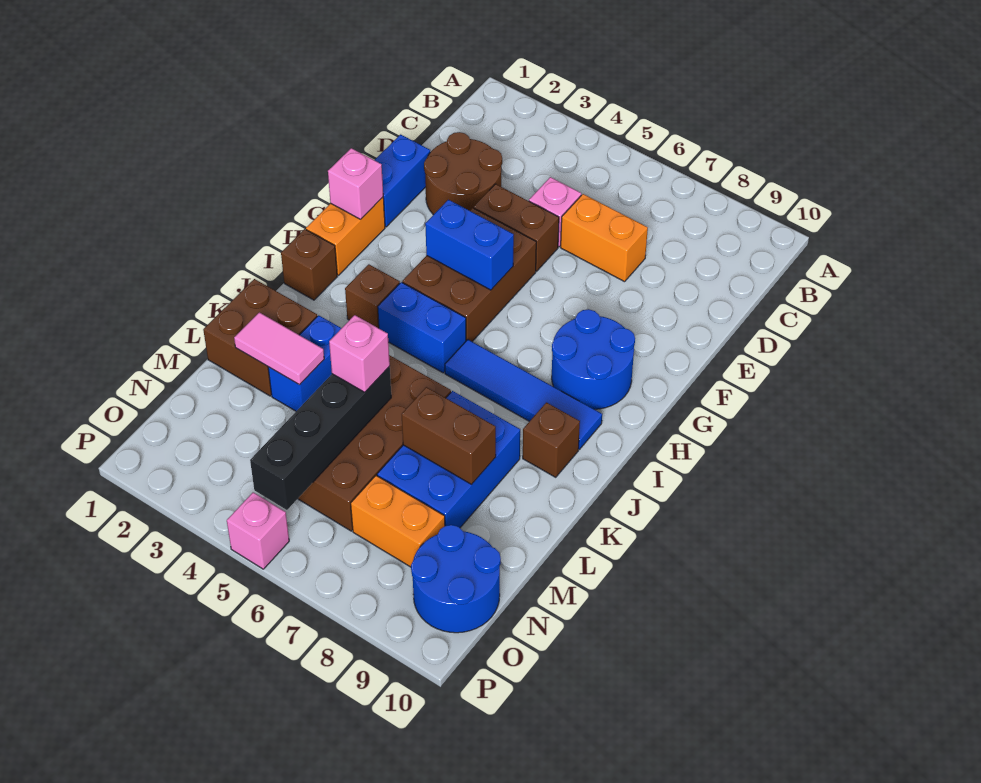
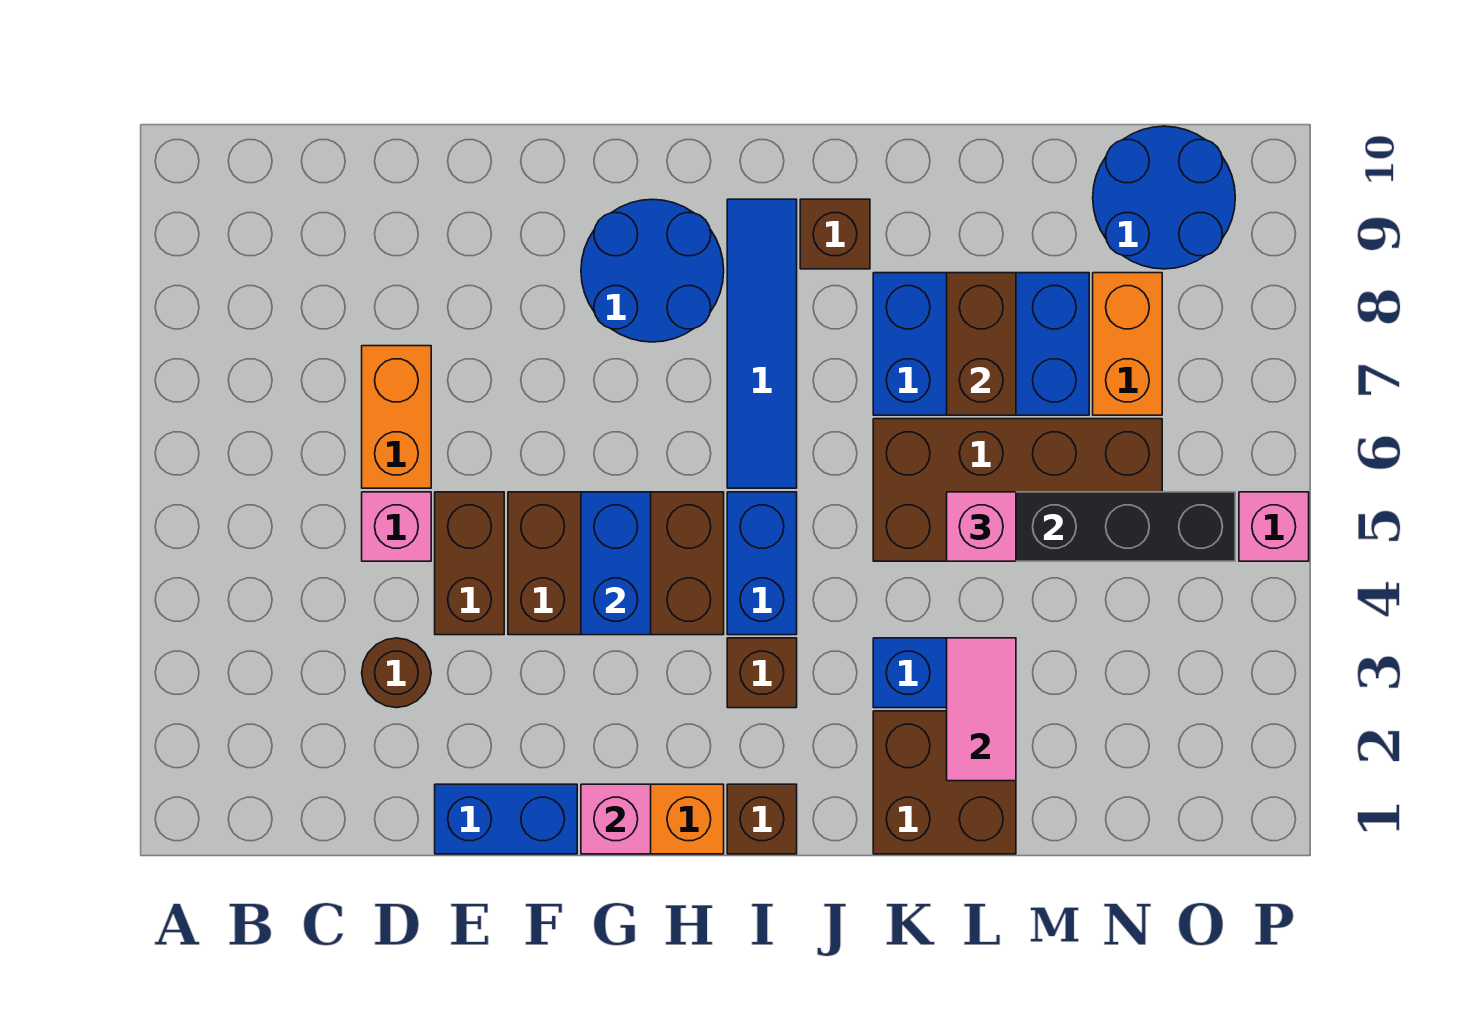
brown 2x2 round brick [424,132,502,215] -> brown 1x1 round brick [362,638,431,708]

